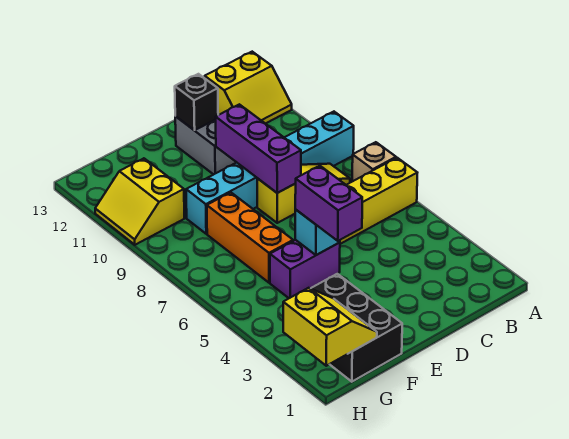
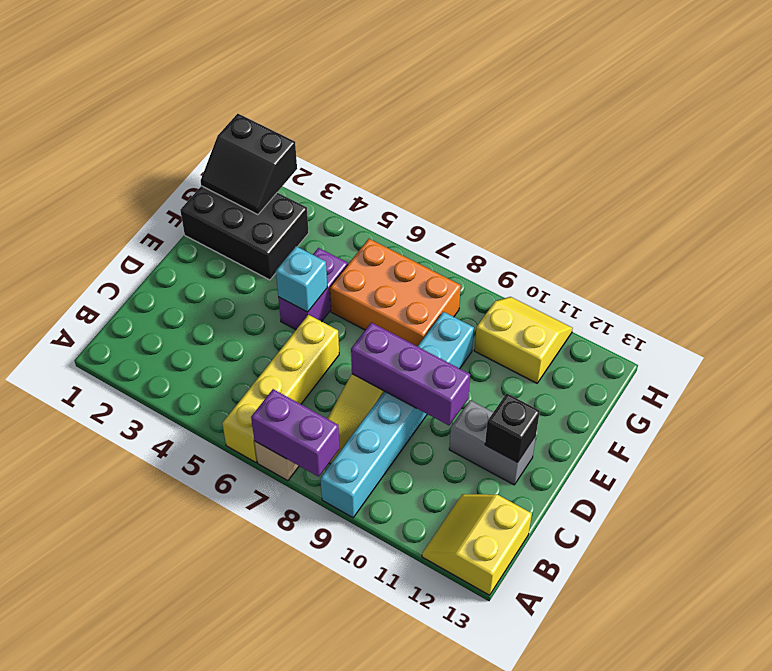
purple 1x2 brick [295,166,362,241] -> purple 1x2 brick moved to [251,389,340,477]
orange 1x3 brick [207,192,293,283] -> orange 2x3 brick [330,239,461,346]
yellow 2x2 slope [283,288,377,366] -> black 2x2 slope [201,114,297,215]

